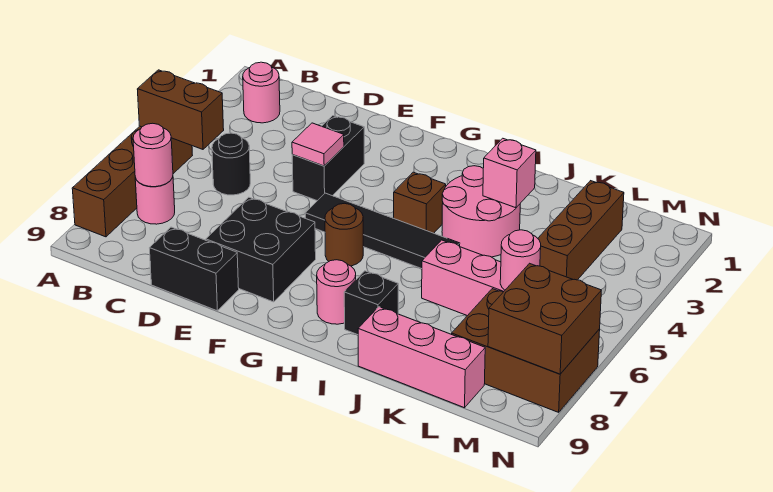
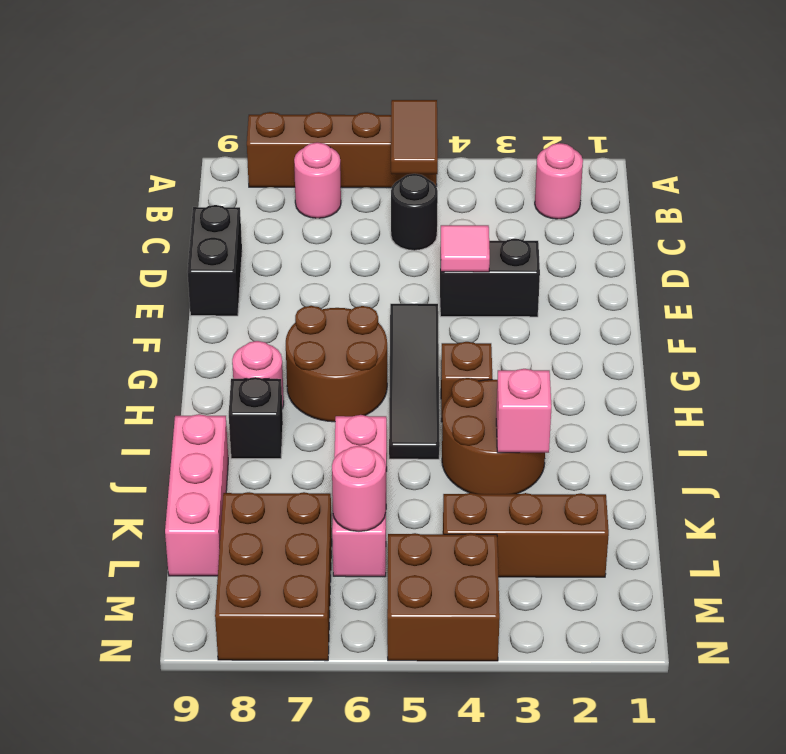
brown 1x2 brick [137,70,224,149] -> brown 1x2 tile [391,100,438,174]
pink 1x1 round brick [133,123,173,187] -> none
black 2x2 brick [206,197,316,302] -> none
brown 1x1 round brick [325,203,363,266] -> brown 2x2 round brick [286,306,387,422]
pink 2x2 round brick [442,166,520,257] -> brown 2x2 round brick [442,378,545,494]
brown 2x2 brick [488,263,601,374] -> brown 2x2 brick moved to [387,533,500,661]

